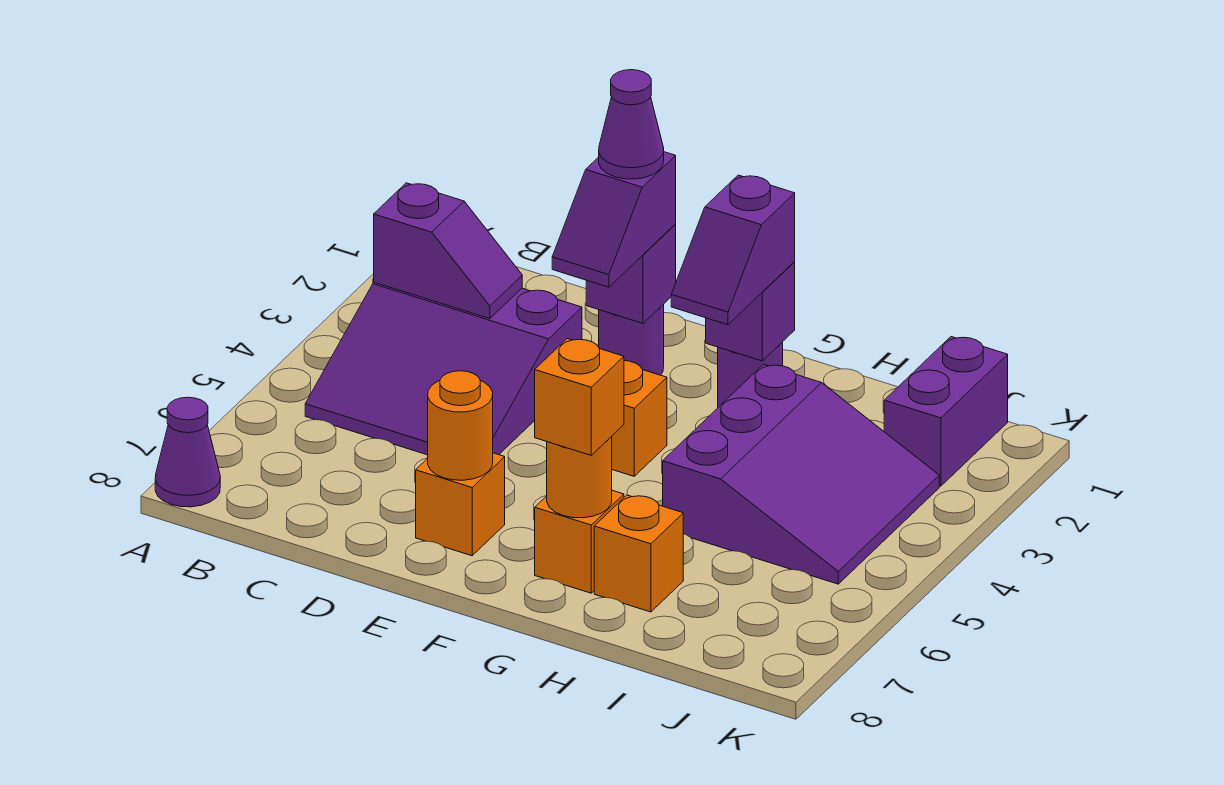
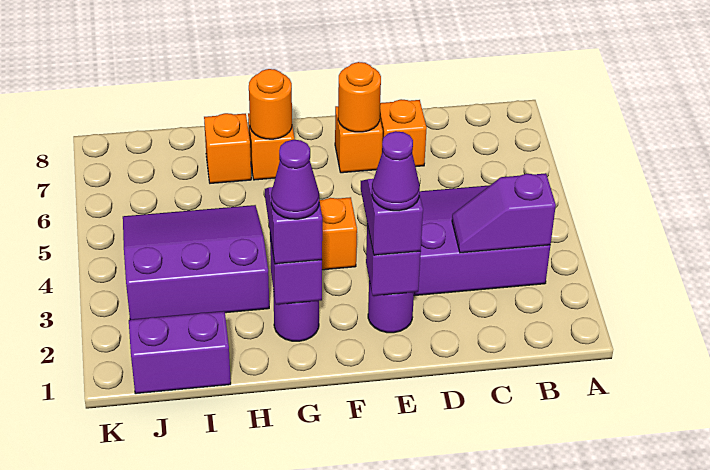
purple 1x1 cone [155,397,220,507] -> purple 1x1 cone moved to [271,140,319,219]
orange 1x1 brick [535,339,624,455] -> orange 1x1 brick moved to [380,99,427,167]
purple 3x3 slope [663,364,939,584] -> purple 3x3 slope turned to [123,205,269,320]
purple 1x2 brick [884,337,1008,486] -> purple 1x2 brick turned to [129,311,231,394]

